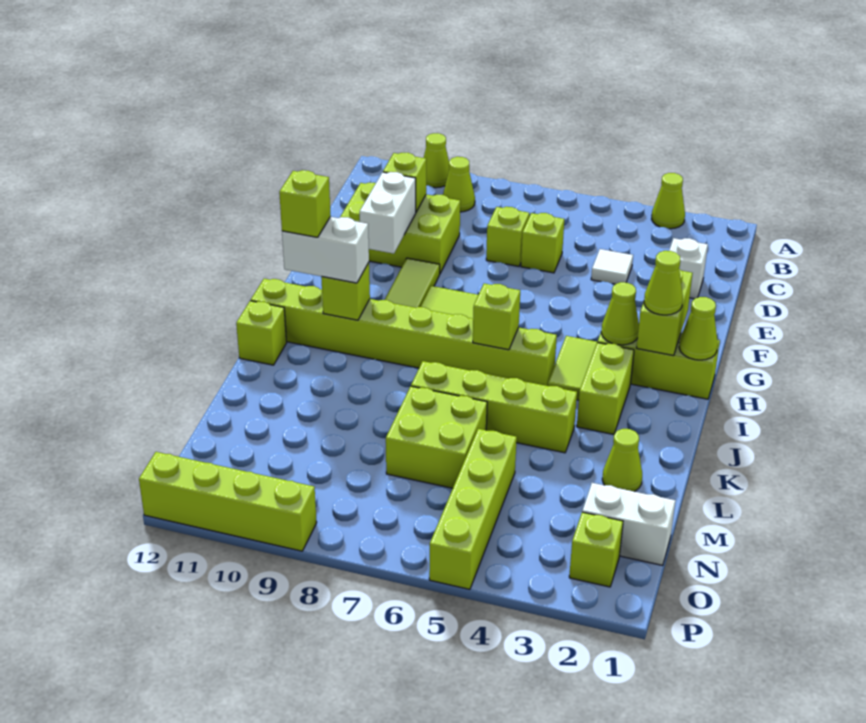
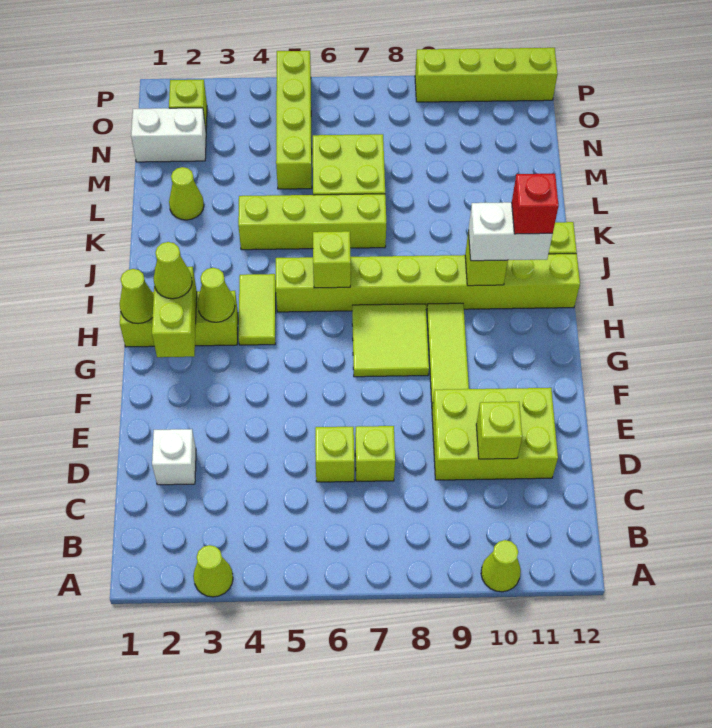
lime 1x1 cone [443,157,475,212] -> none
white 1x1 tile [591,249,633,284] -> none
white 1x2 brick [360,172,416,254] -> none
lime 1x2 brick [577,343,634,435] -> none
lime 1x1 brick [279,170,331,237] -> red 1x1 brick [512,174,559,234]

